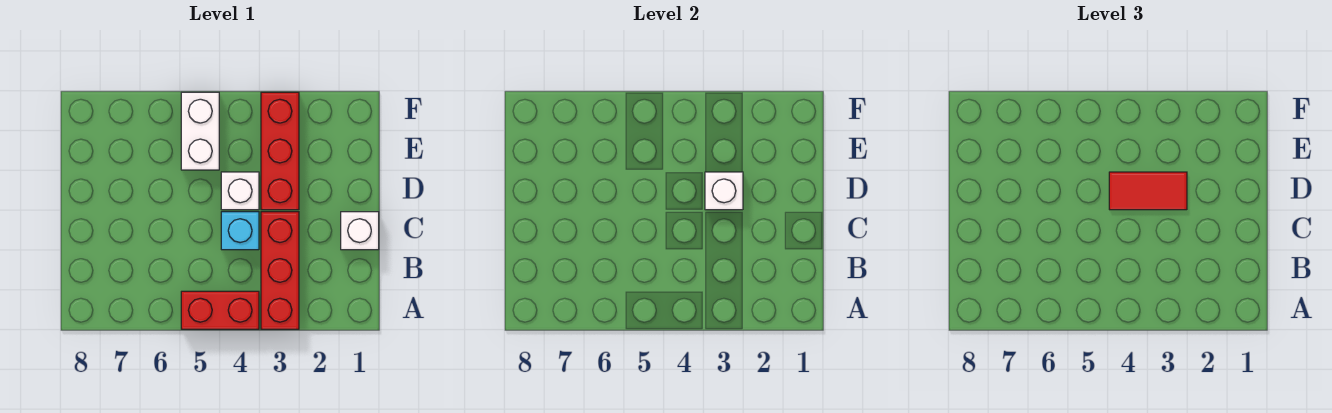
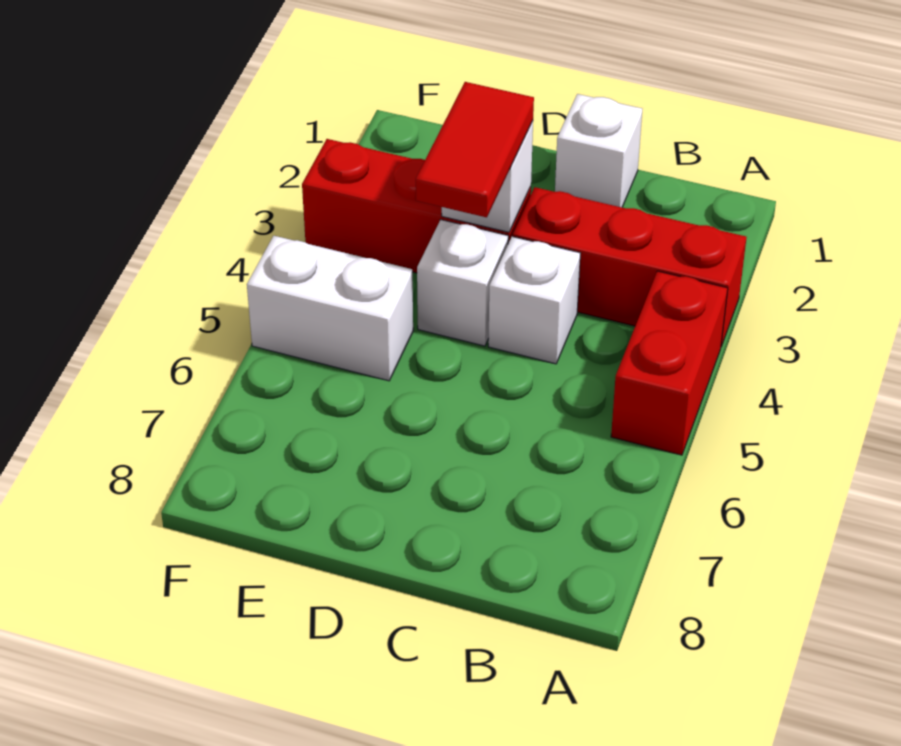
cyan 1x1 brick [221,212,259,250] -> white 1x1 brick [488,237,580,364]

